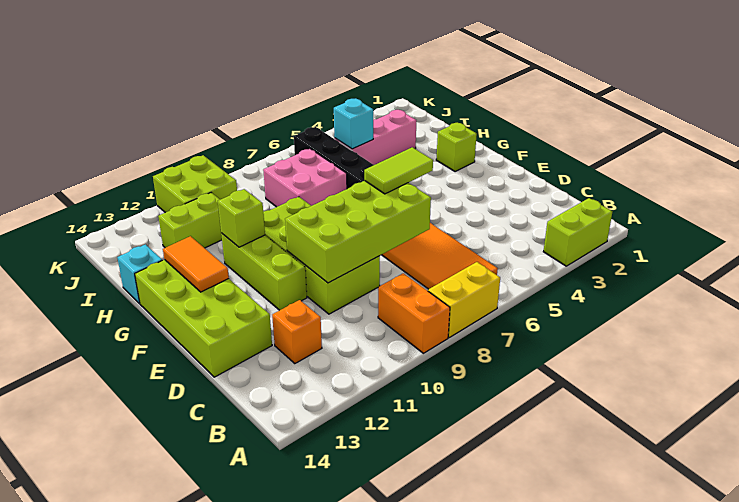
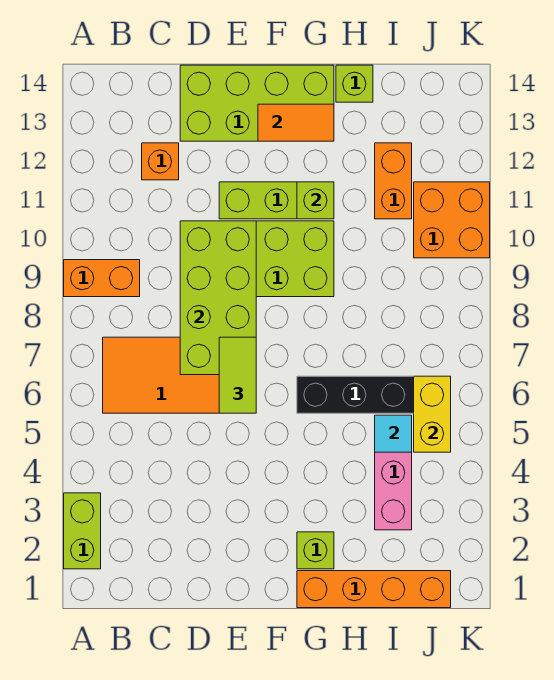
yellow 1x2 brick [428,262,500,337] -> yellow 1x2 brick moved to [414,376,451,452]
none -> orange 1x4 brick [297,571,451,608]
pink 2x2 brick [263,149,347,207] -> none
cyan 1x1 brick [117,244,162,303] -> lime 1x1 brick [336,65,373,102]
cyan 1x1 brick [334,99,373,149] -> cyan 1x1 tile [375,415,412,452]
lime 1x2 brick [158,193,222,248] -> orange 1x2 brick [375,143,412,219]
lime 2x2 brick [153,155,237,213] -> orange 2x2 brick [414,182,490,258]

